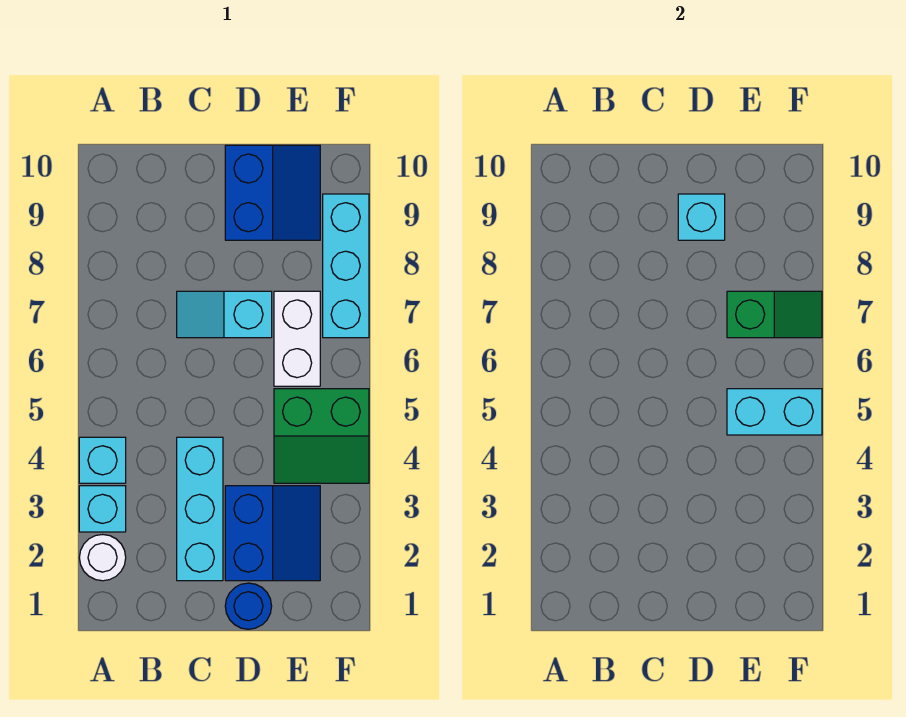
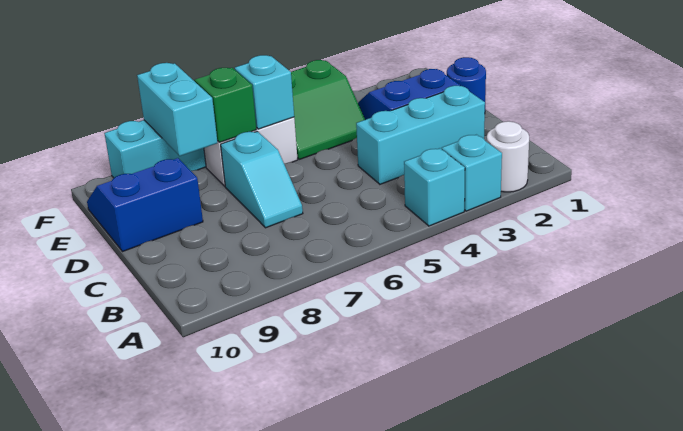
cyan 1x1 brick [678,194,725,240] -> cyan 1x1 brick moved to [235,55,294,129]
green 2x2 slope [274,389,369,483] -> green 2x2 slope turned to [291,60,365,159]
cyan 1x2 brick [727,389,822,435] -> cyan 1x2 brick moved to [137,63,218,156]

